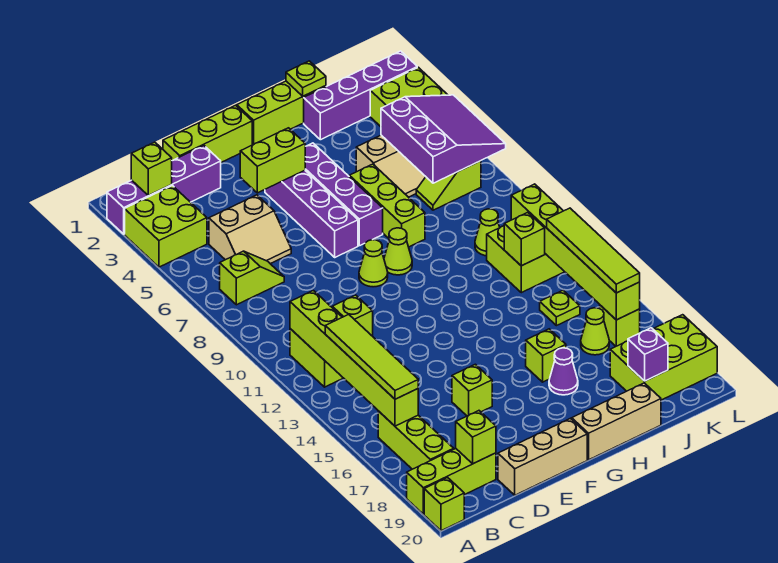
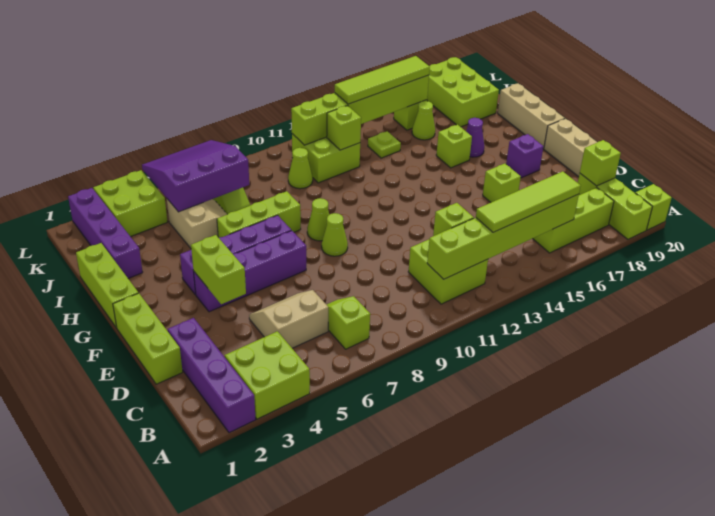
lime 1x1 brick [131,142,172,196] -> none
tan 2x2 slope [209,195,291,264] -> tan 2x2 slope turned to [249,290,328,348]
lime 1x1 plate [286,61,326,96] -> none
purple 1x1 brick [628,328,668,381] -> purple 1x1 brick moved to [506,134,543,178]

